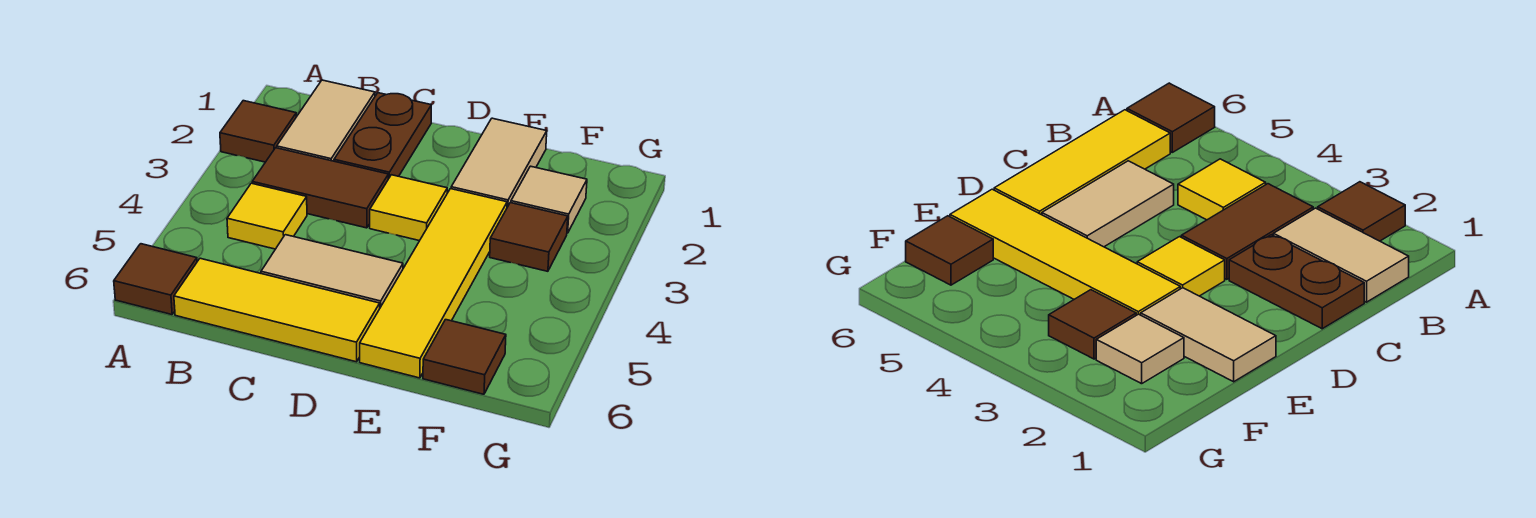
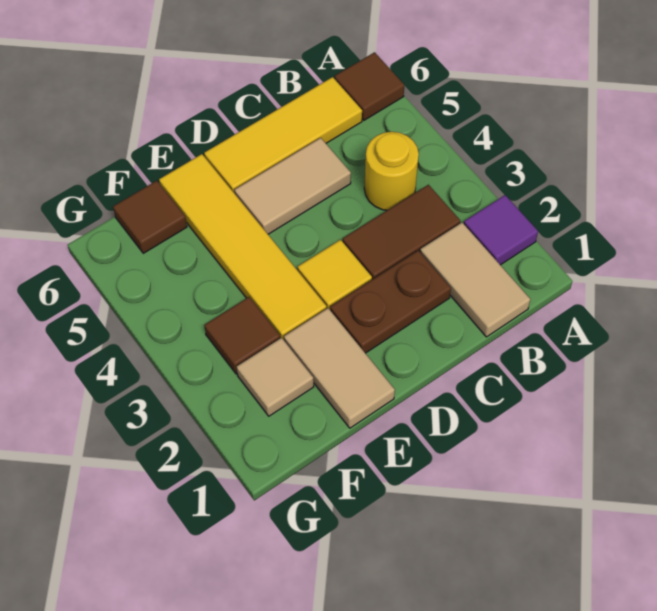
brown 1x1 tile [220,101,296,162] -> purple 1x1 tile [464,195,538,265]
yellow 1x1 tile [227,183,307,249] -> yellow 1x1 round brick [364,132,419,210]
brown 1x2 plate [334,93,431,179] -> brown 1x2 plate turned to [330,250,451,353]

